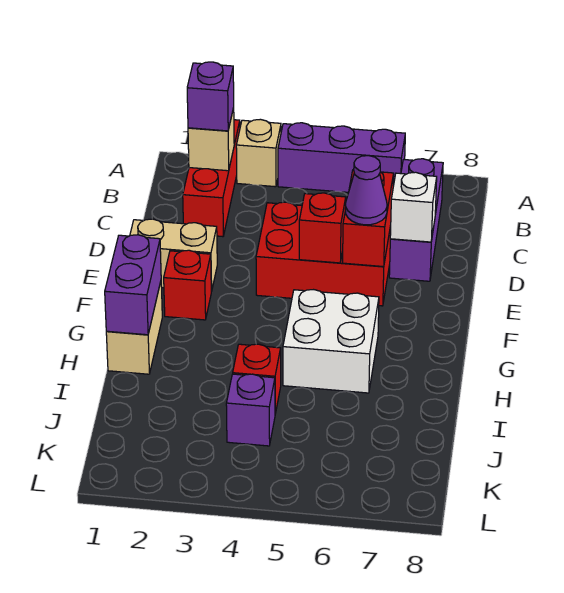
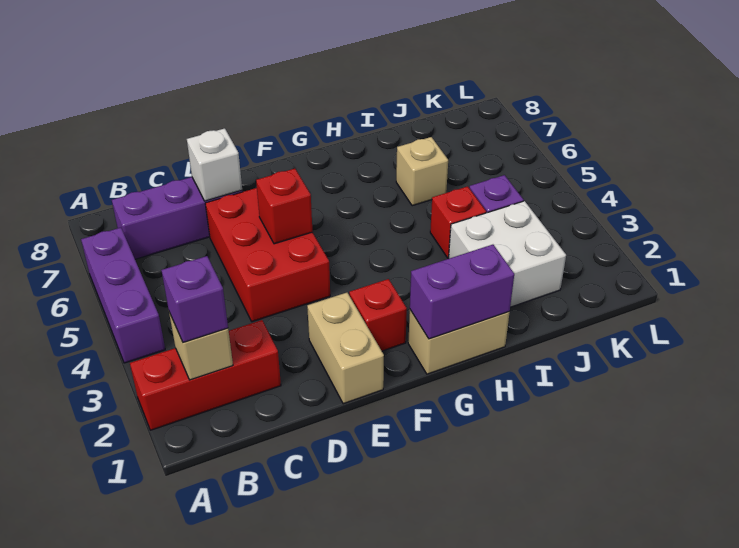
tan 1x1 brick [236,119,281,187] -> tan 1x1 brick moved to [396,137,448,206]
red 1x2 brick [343,170,394,267] -> none
purple 1x1 cone [345,156,387,225] -> none
white 2x2 brick [283,290,379,393] -> white 2x2 brick moved to [449,201,566,307]

